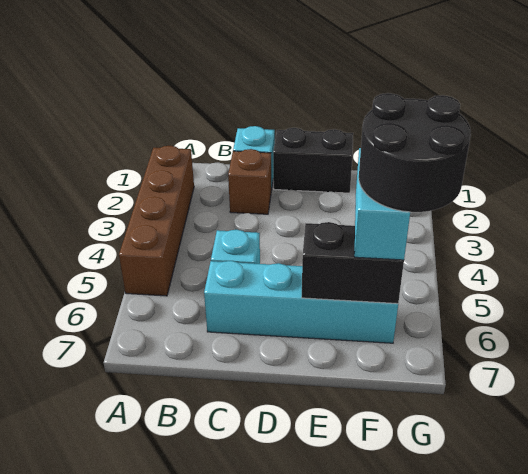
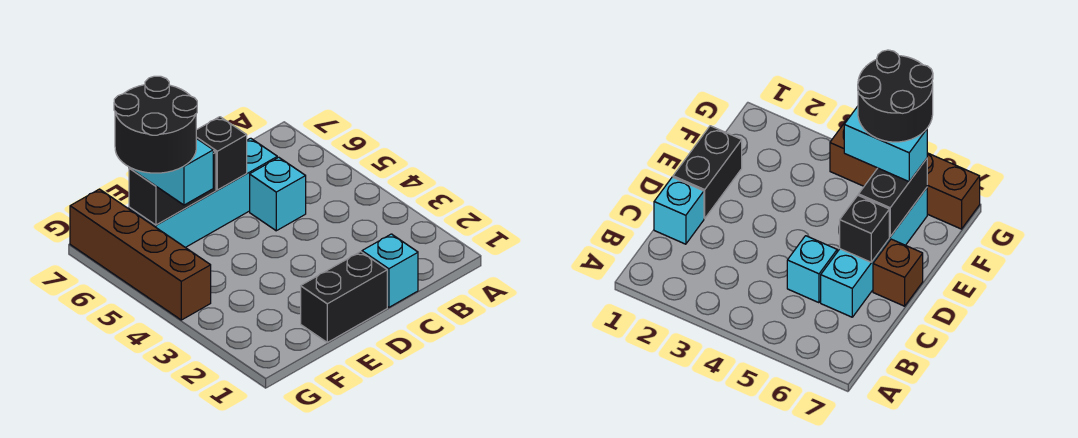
brown 1x4 brick [119,146,194,296] -> brown 1x4 brick moved to [70,189,211,320]
brown 1x1 brick [228,149,272,214] -> brown 1x1 brick moved to [873,239,923,306]
none -> black 1x1 brick [196,117,247,190]

